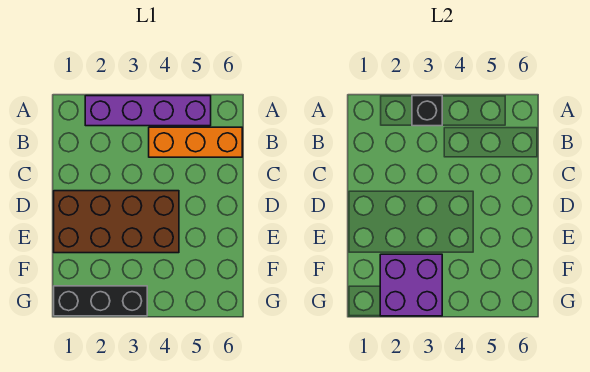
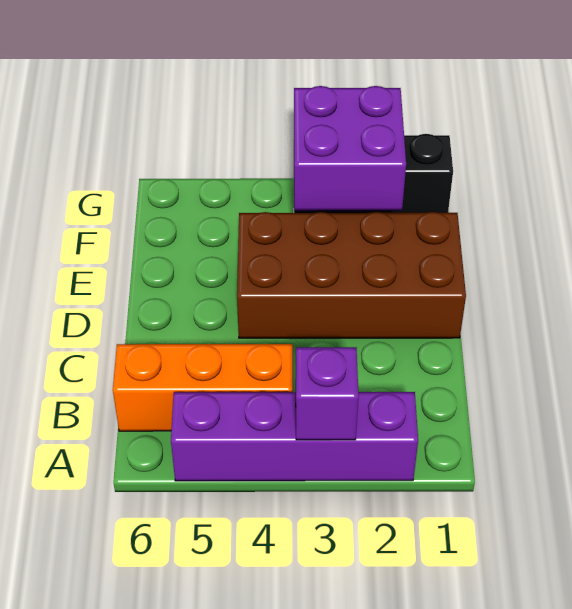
black 1x1 brick [412,96,442,126] -> purple 1x1 brick [296,347,359,440]

